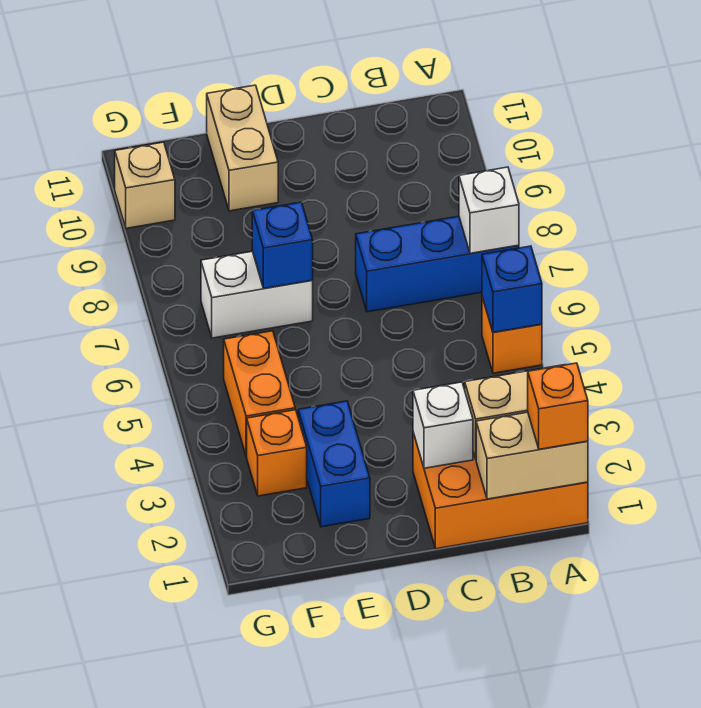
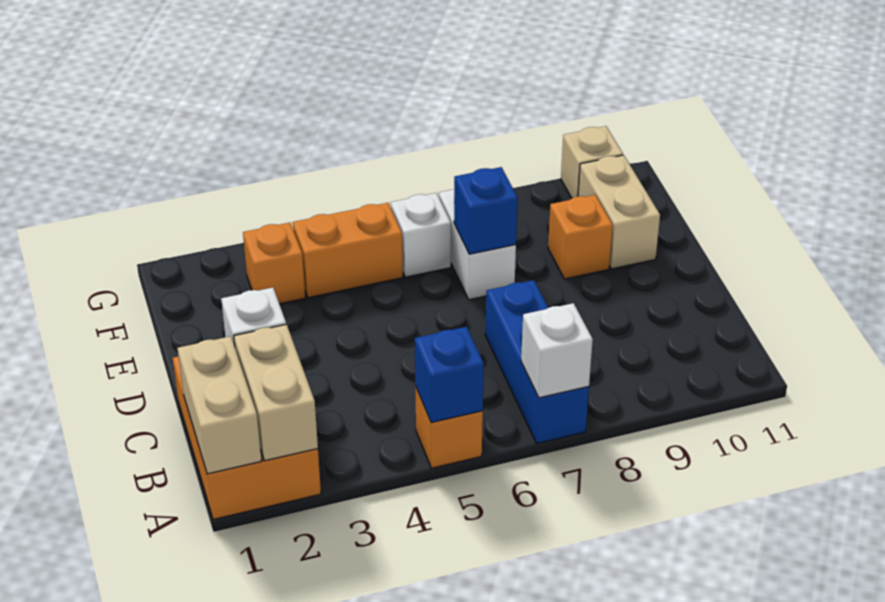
orange 1x1 brick [528,363,588,449] -> orange 1x1 brick moved to [548,195,613,279]
blue 1x2 brick [298,401,370,527] -> none
tan 1x2 brick [207,85,278,211] -> tan 1x2 brick turned to [578,155,660,269]
none -> white 1x1 brick [391,193,451,277]

